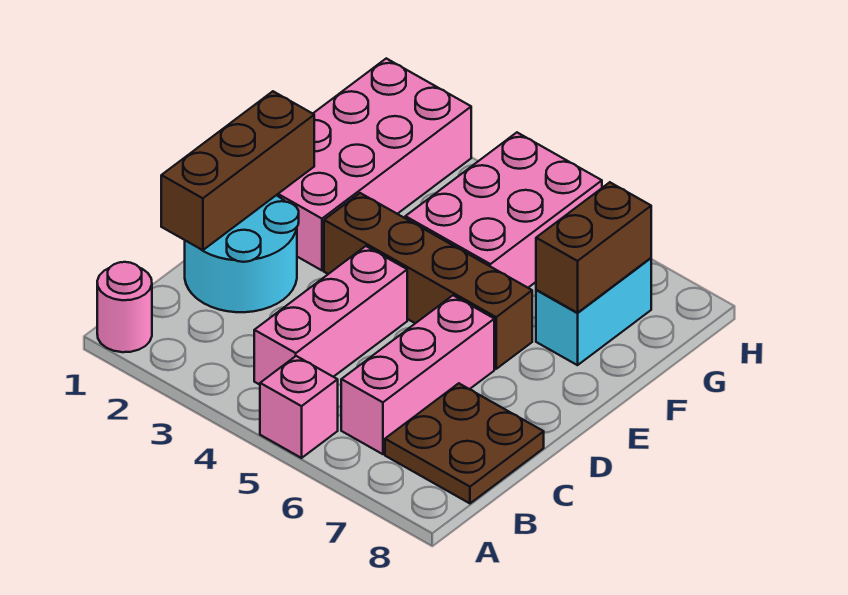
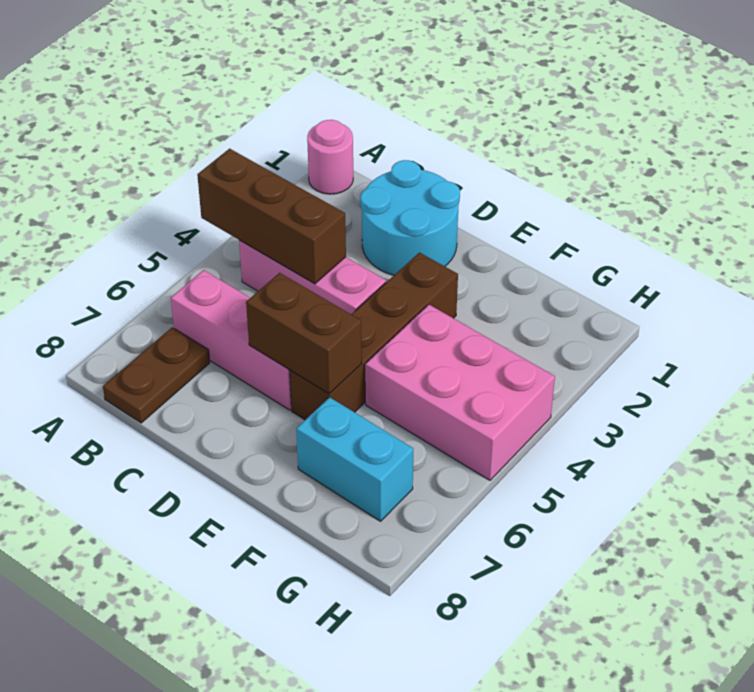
pink 1x1 brick [260,356,338,458] -> none
brown 2x2 plate [385,383,544,503] -> brown 1x2 plate [103,327,210,423]
brown 1x3 brick [161,91,314,250] -> brown 1x3 brick moved to [197,149,346,284]
pink 2x4 brick [277,58,471,270] -> none
brown 1x2 brick [536,182,651,313] -> brown 1x2 brick moved to [246,273,362,394]

